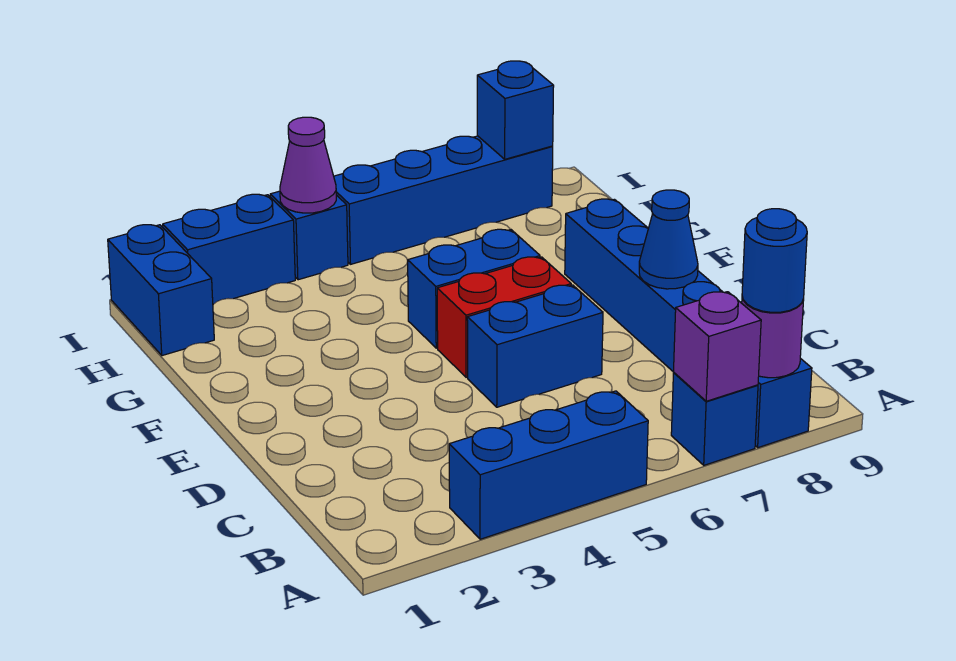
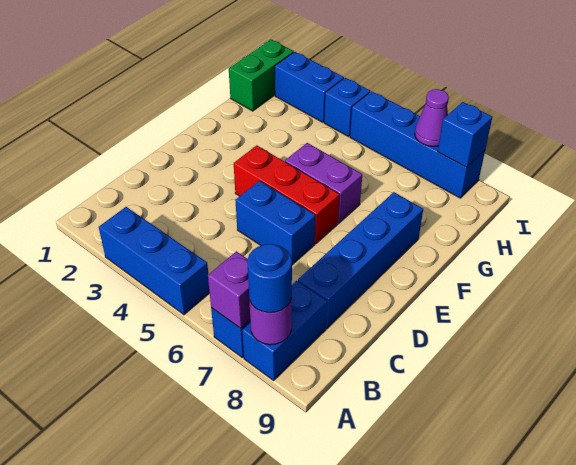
blue 1x1 cone [639,190,698,289] -> none
red 1x2 brick [437,257,571,377] -> red 1x3 brick [234,145,340,244]
blue 1x2 brick [408,229,540,348] -> purple 1x2 brick [285,143,362,223]
blue 1x2 brick [108,225,214,356] -> green 1x2 brick [229,39,294,111]
purple 1x1 cone [280,117,336,213] -> purple 1x1 cone moved to [415,89,449,146]

